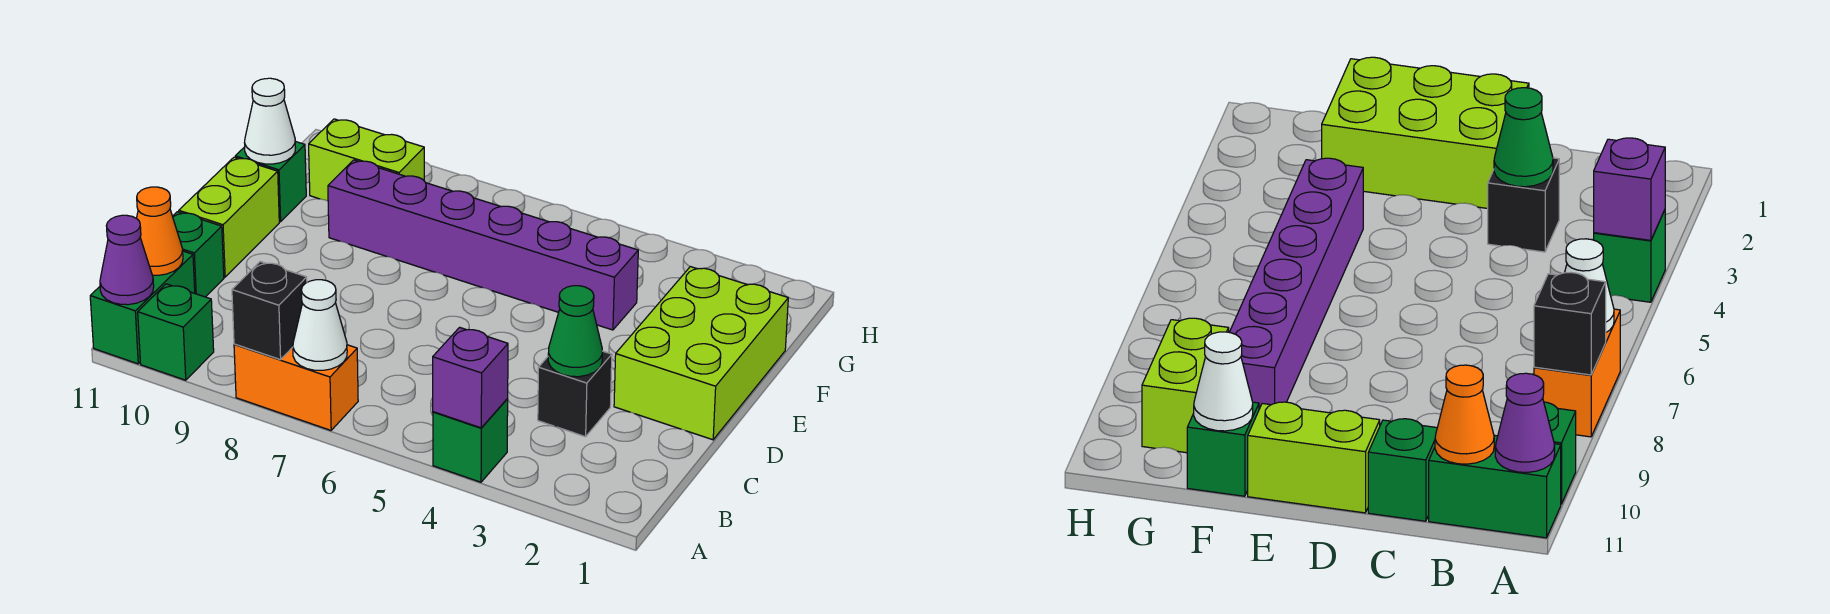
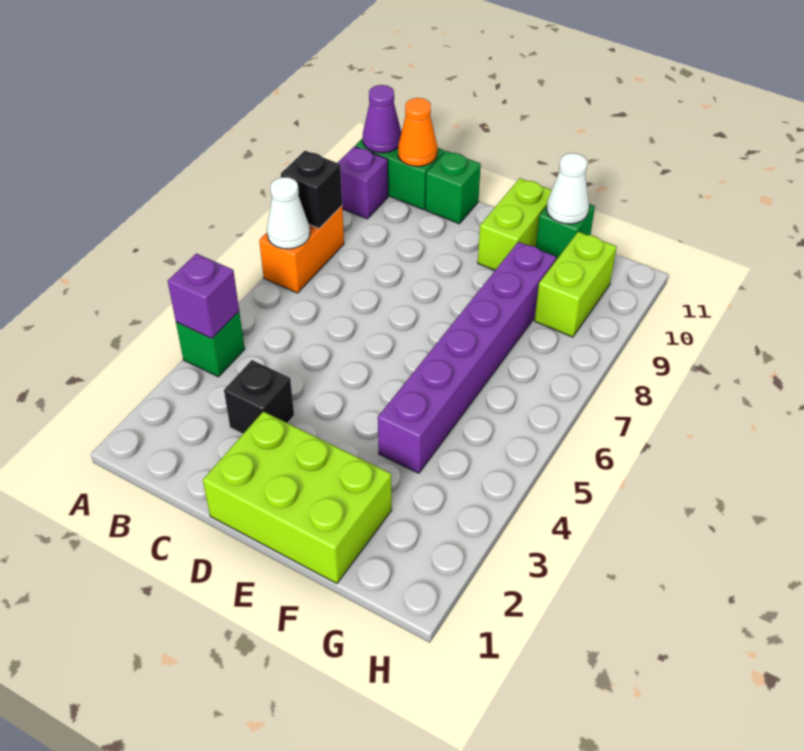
green 1x1 brick [138,284,214,380] -> purple 1x1 brick [338,146,388,219]
green 1x1 cone [548,286,602,377] -> none
lime 1x2 brick [179,157,279,277] -> lime 1x2 brick turned to [478,178,552,270]

